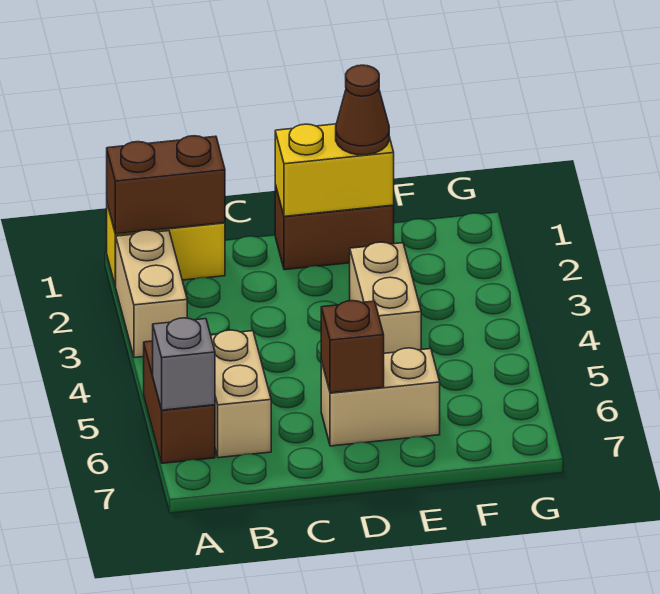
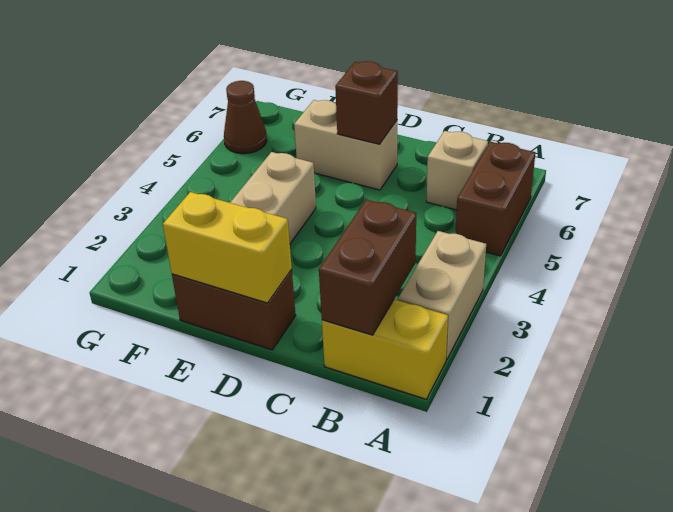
brown 1x2 brick [107,136,225,234] -> brown 1x2 brick turned to [319,200,416,335]
grey 1x1 brick [153,318,215,410] -> none
tan 1x2 brick [211,330,271,458] -> tan 1x1 brick [426,131,488,210]
brown 1x1 cone [336,65,389,155] -> brown 1x1 cone moved to [224,81,267,154]

